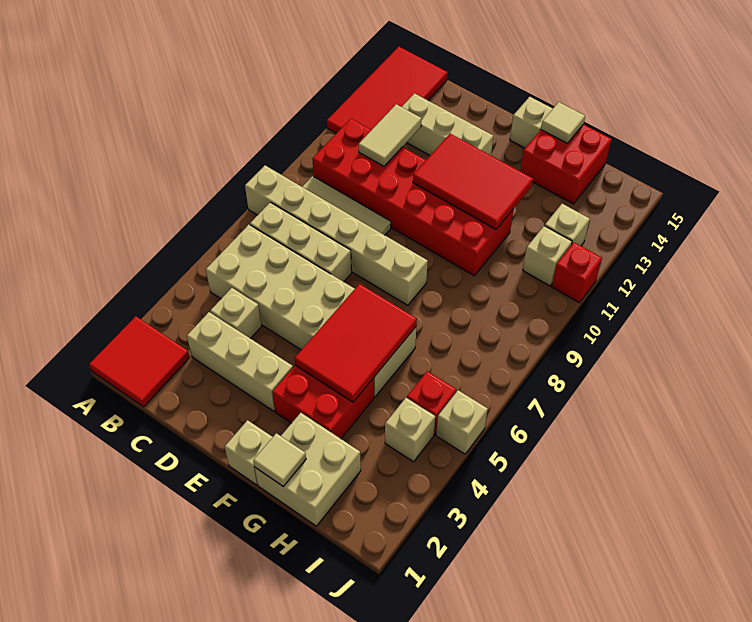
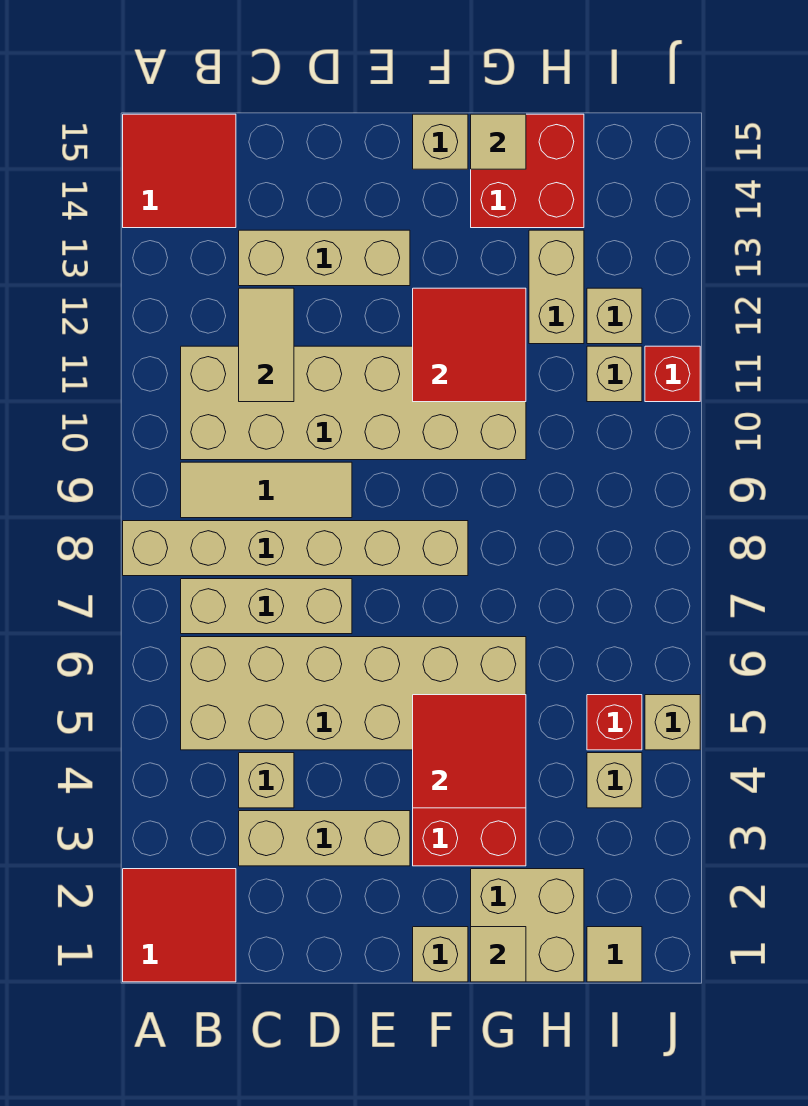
red 2x4 tile [327,47,448,133] -> red 2x2 tile [123,114,236,228]
red 2x6 brick [312,119,514,276] -> tan 2x6 brick [181,346,526,460]
red 2x3 tile [413,134,533,229] -> red 2x2 tile [413,288,526,402]
red 2x3 tile [294,284,417,402] -> red 2x2 tile [413,695,526,808]
none -> tan 1x2 brick [529,230,584,344]
none -> tan 1x1 tile [587,927,642,982]

